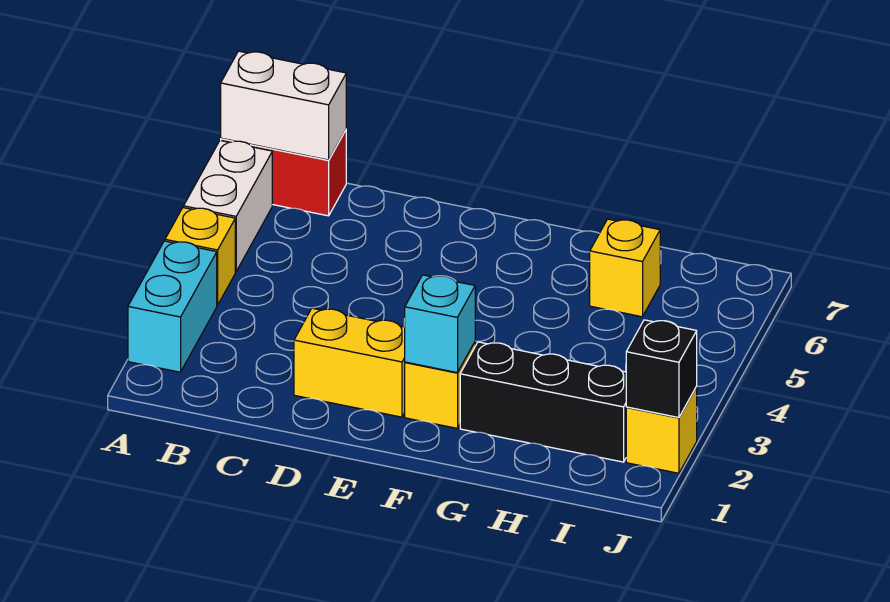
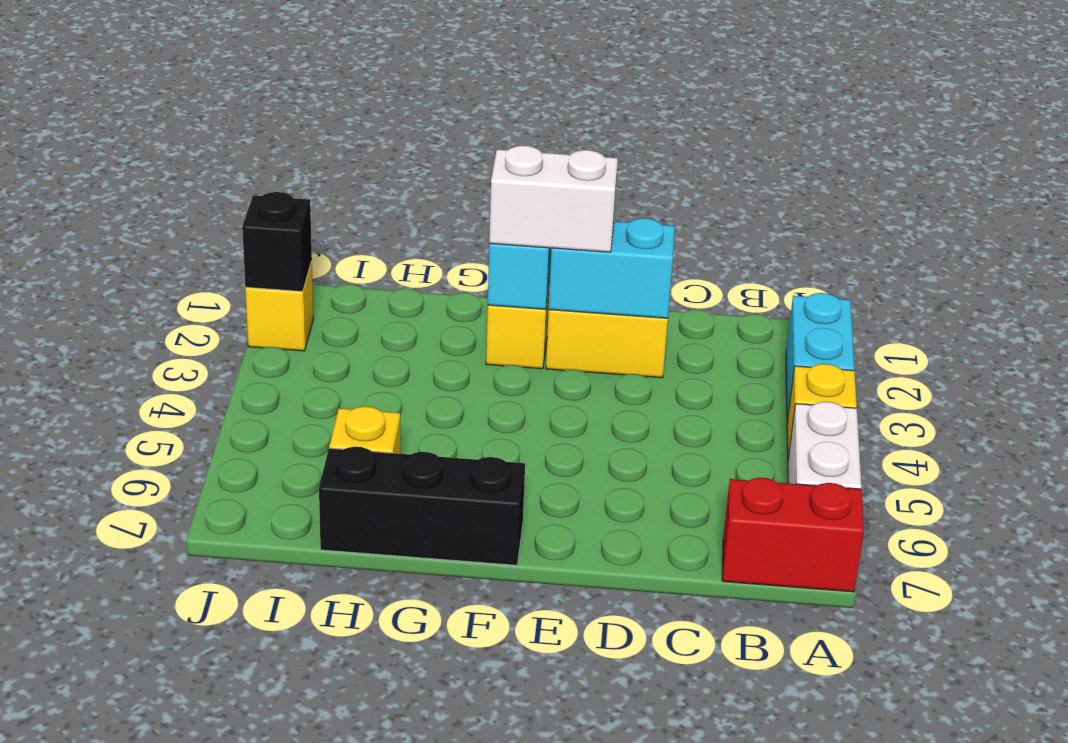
white 1x2 brick [221,51,346,160] -> white 1x2 brick moved to [489,146,618,252]
none -> cyan 1x2 brick [549,218,675,318]
black 1x3 brick [460,342,627,462] -> black 1x3 brick moved to [319,447,525,565]

